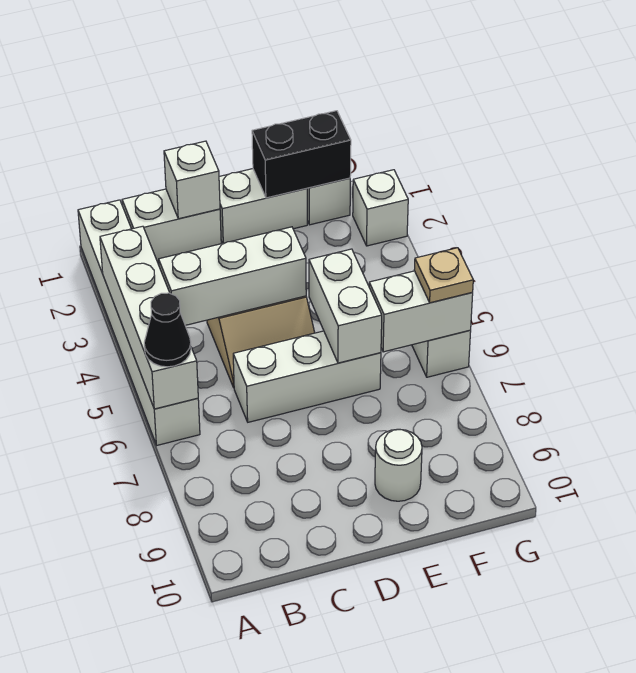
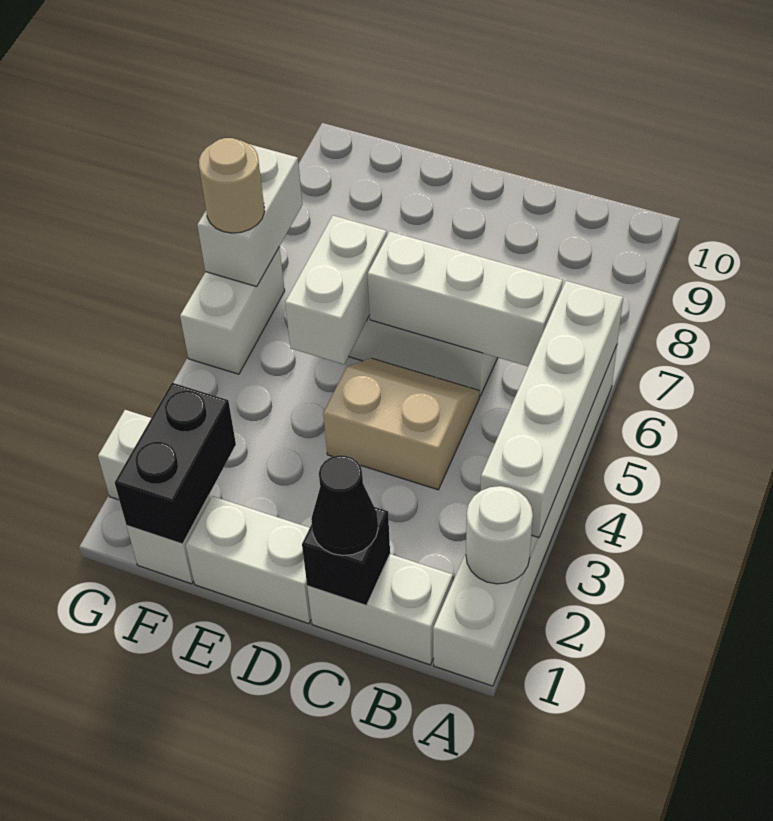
black 1x1 cone [144,293,191,367] -> black 1x1 cone moved to [311,455,378,556]
white 1x3 brick [159,227,306,325] -> white 1x3 brick moved to [368,231,563,366]
white 1x1 brick [164,141,220,219] -> black 1x1 brick [302,507,390,605]
black 1x2 brick [252,111,351,198] -> black 1x2 brick turned to [115,383,236,544]
white 1x1 round brick [375,429,422,501] -> white 1x1 round brick moved to [466,486,533,584]
white 1x2 brick [369,271,473,352] -> white 1x2 brick turned to [197,144,302,287]
tan 1x1 plate [414,248,473,303] -> tan 1x1 round brick [199,138,265,233]

